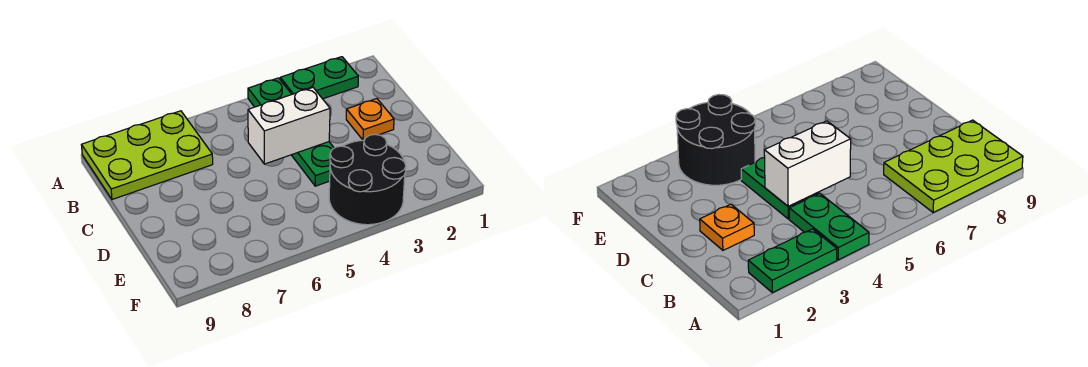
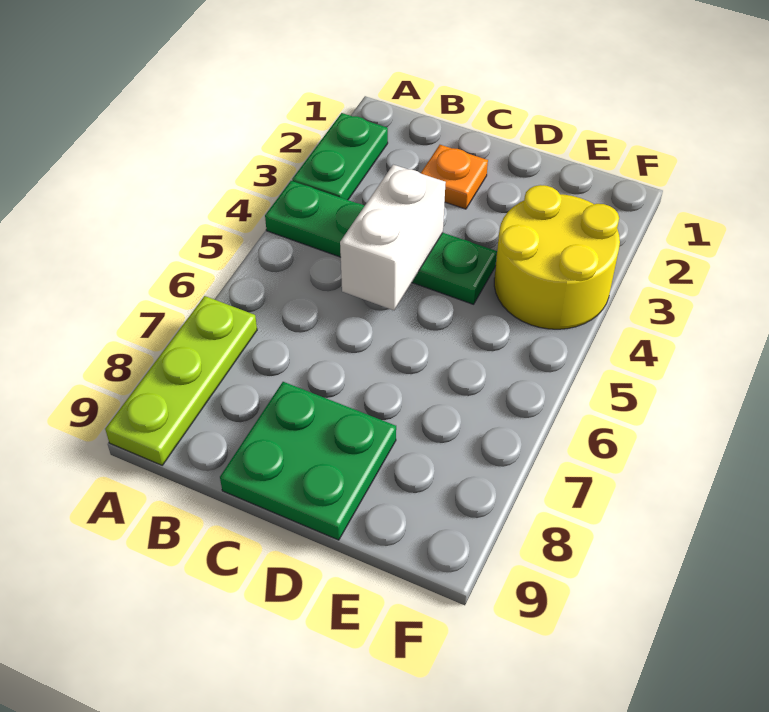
lime 2x3 plate [82,111,213,199] -> lime 1x3 plate [105,296,257,465]
none -> green 2x2 plate [220,382,396,540]
black 2x2 round brick [329,134,406,225] -> yellow 2x2 round brick [494,185,620,329]

